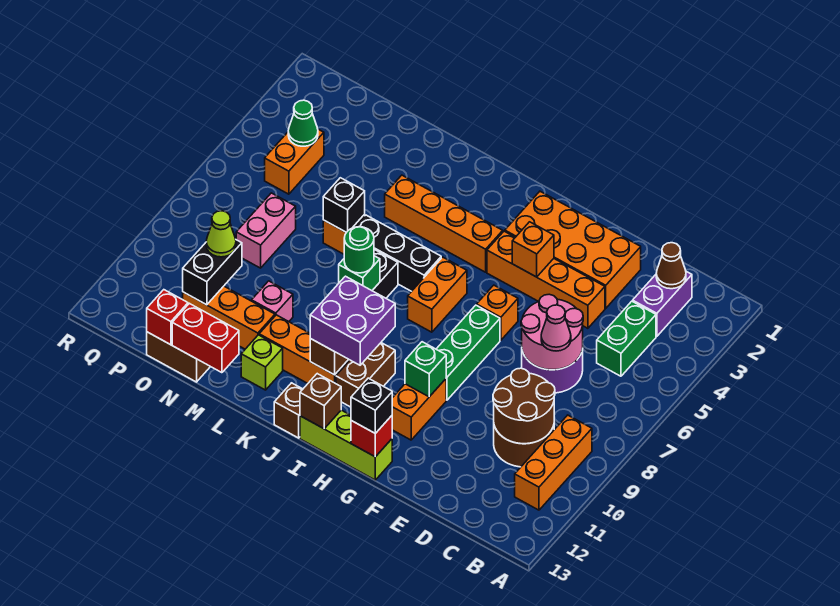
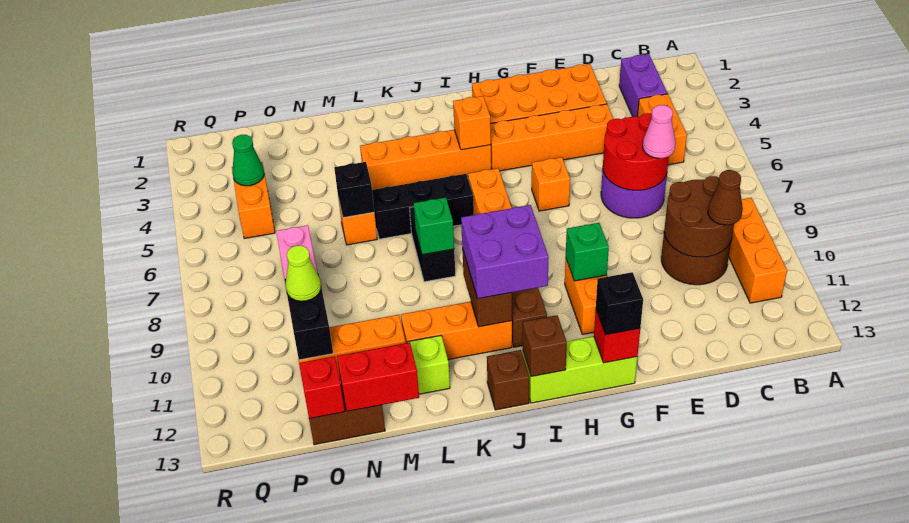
brown 1x1 cone [656,243,686,289] -> brown 1x1 cone moved to [708,170,743,225]
green 1x2 brick [597,301,656,376] -> orange 1x2 brick [638,94,687,165]
pink 2x2 round brick [521,294,583,370] -> red 2x2 round brick [603,113,669,190]
orange 1x1 brick [512,222,554,277] -> orange 1x1 brick moved to [453,96,491,150]
green 1x3 brick [436,305,500,400] -> none
green 1x1 round brick [344,227,374,273] -> none
pink 1x1 brick [252,281,293,322] -> none

